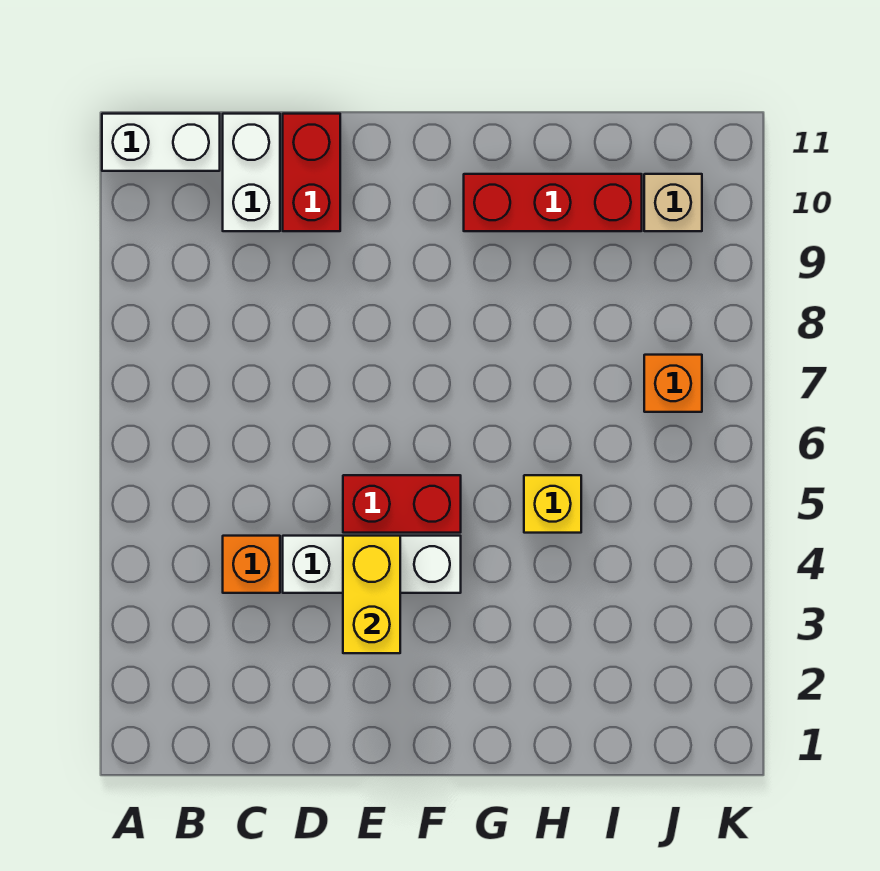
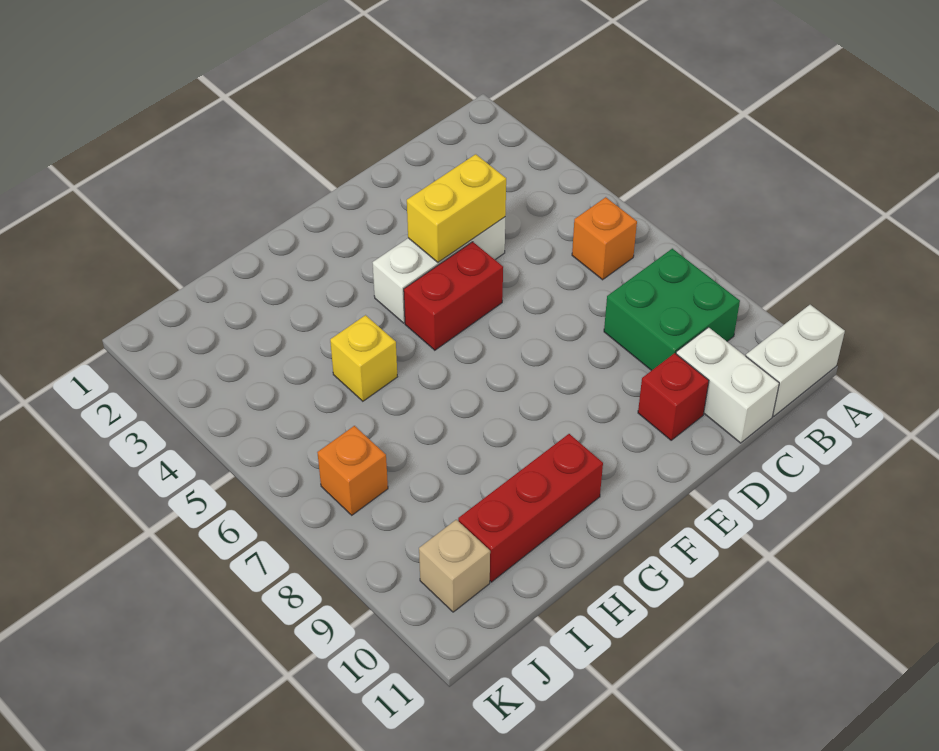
none -> green 2x2 brick [604,249,740,371]
orange 1x1 brick [223,536,280,593] -> orange 1x1 brick moved to [572,197,637,280]
red 1x2 brick [283,114,340,231] -> red 1x1 brick [638,353,709,440]
yellow 1x2 brick [343,536,400,653] -> yellow 1x2 brick turned to [407,154,506,262]

